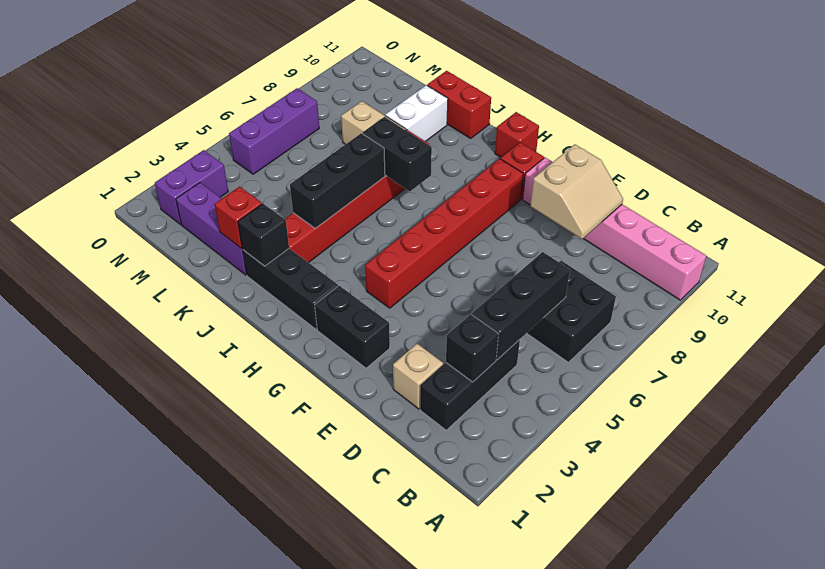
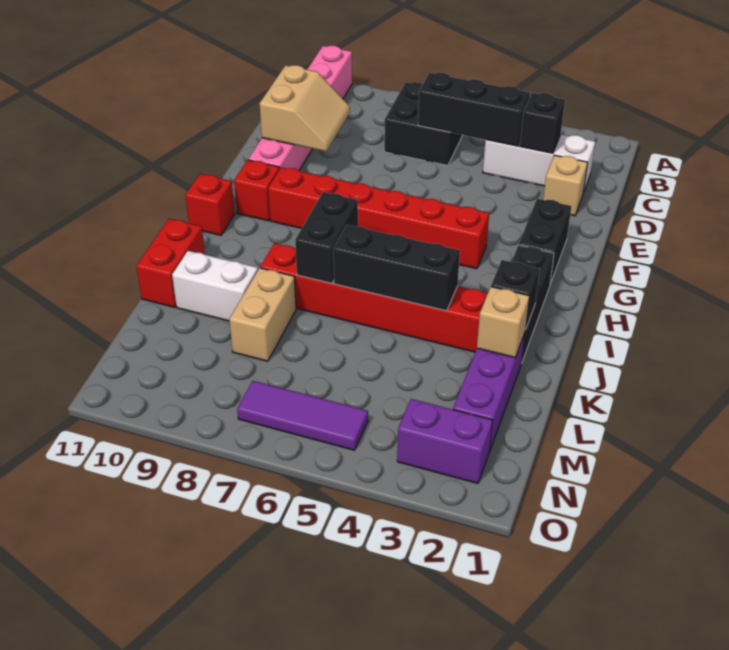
black 1x3 brick [420,340,520,430] -> white 1x3 brick [483,134,595,193]
tan 2x2 slope [530,144,623,239] -> tan 2x2 slope turned to [260,65,350,152]
red 1x1 brick [215,187,262,248] -> tan 1x1 brick [477,287,529,358]
purple 1x3 brick [229,88,319,174] -> purple 1x3 tile [237,381,368,450]

